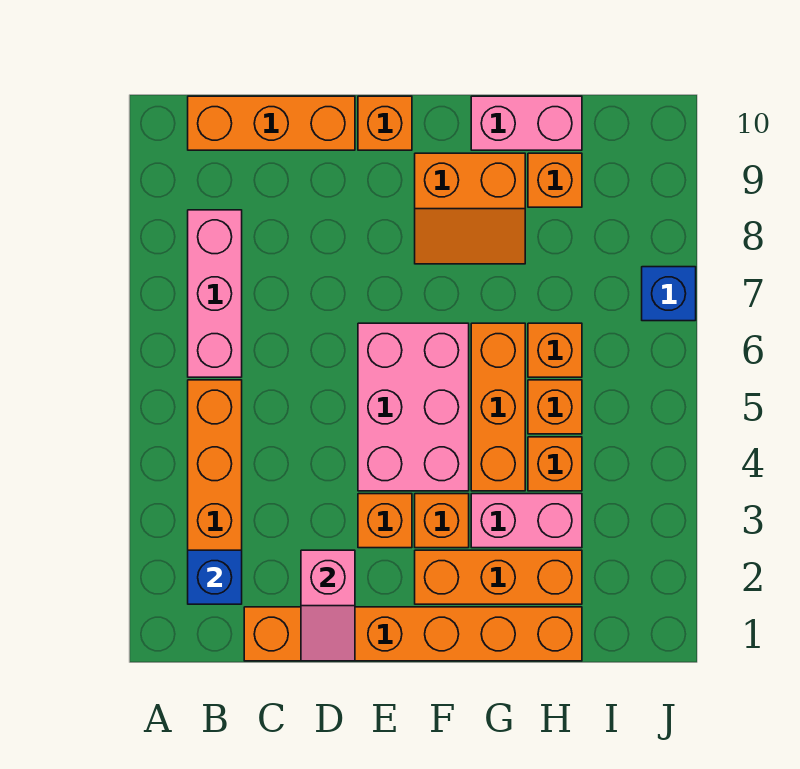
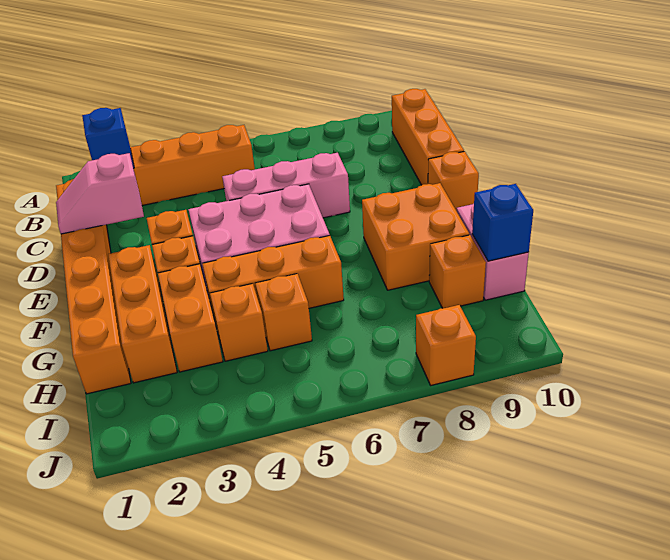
pink 1x3 brick [188,210,242,377] -> pink 1x3 brick moved to [222,153,350,218]
orange 2x2 slope [415,153,525,264] -> orange 2x2 brick [362,183,469,290]
pink 1x2 brick [471,494,582,548] -> orange 1x2 brick [158,264,223,372]
orange 1x1 brick [528,323,582,377] -> orange 1x1 brick moved to [416,305,476,385]
blue 1x1 brick [642,267,696,321] -> blue 1x1 brick moved to [472,184,533,261]

